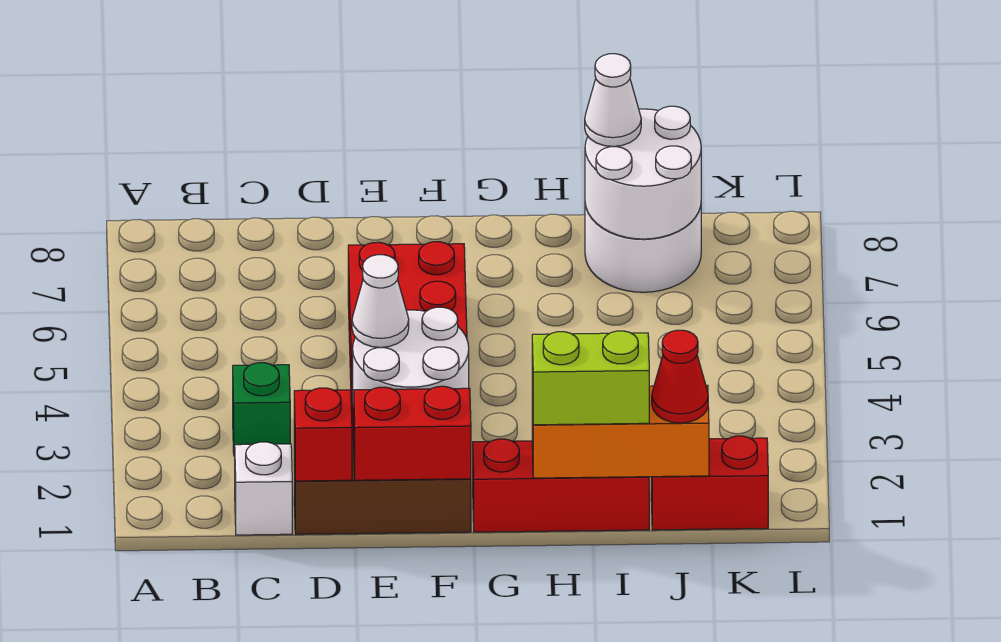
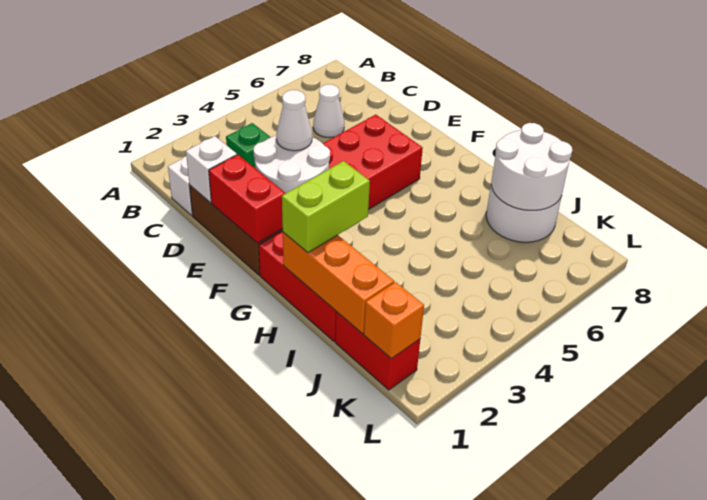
red 1x1 brick [294,388,352,481] -> white 1x1 brick [186,136,237,203]
lime 1x2 brick [532,331,649,425] -> lime 1x2 brick turned to [282,161,370,253]
white 1x1 cone [585,54,641,147] -> white 1x1 cone moved to [313,84,344,137]
red 1x1 cone [652,330,708,423] -> none
none -> orange 1x1 brick [364,282,424,359]

